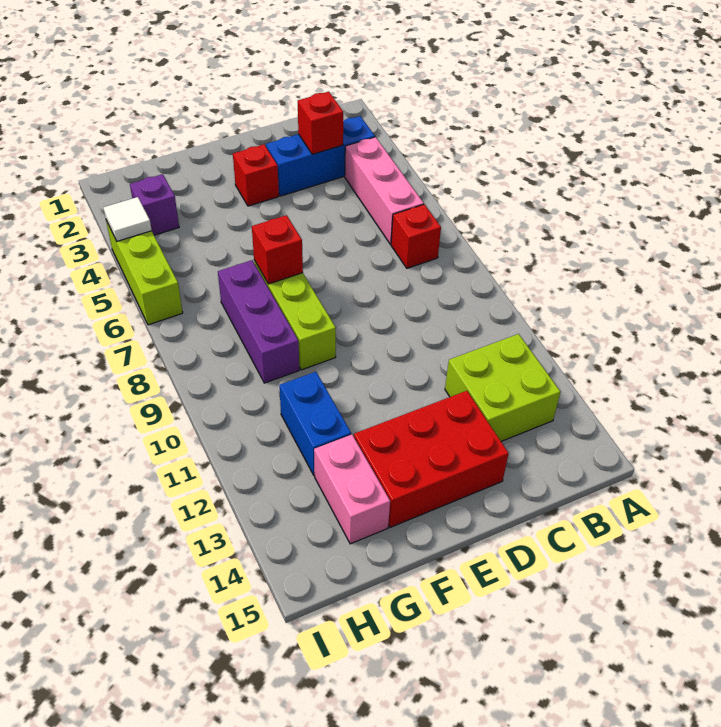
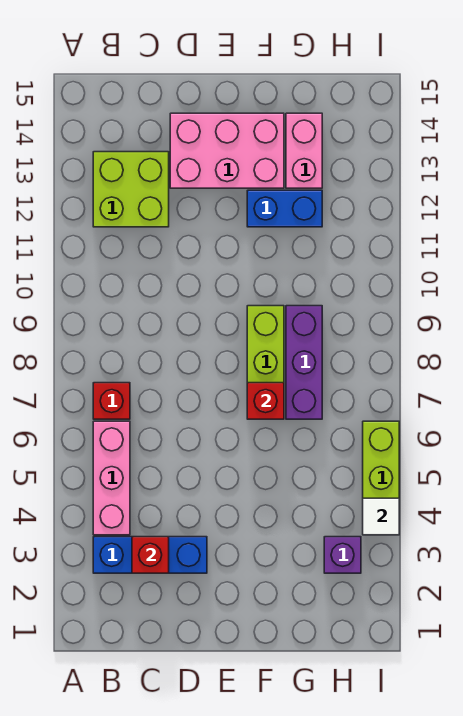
red 2x3 brick [354,391,509,527] -> pink 2x3 brick [170,113,284,188]
red 1x1 brick [233,144,279,206] -> none
blue 1x2 brick [279,372,351,475] -> blue 1x2 brick turned to [247,190,322,227]

